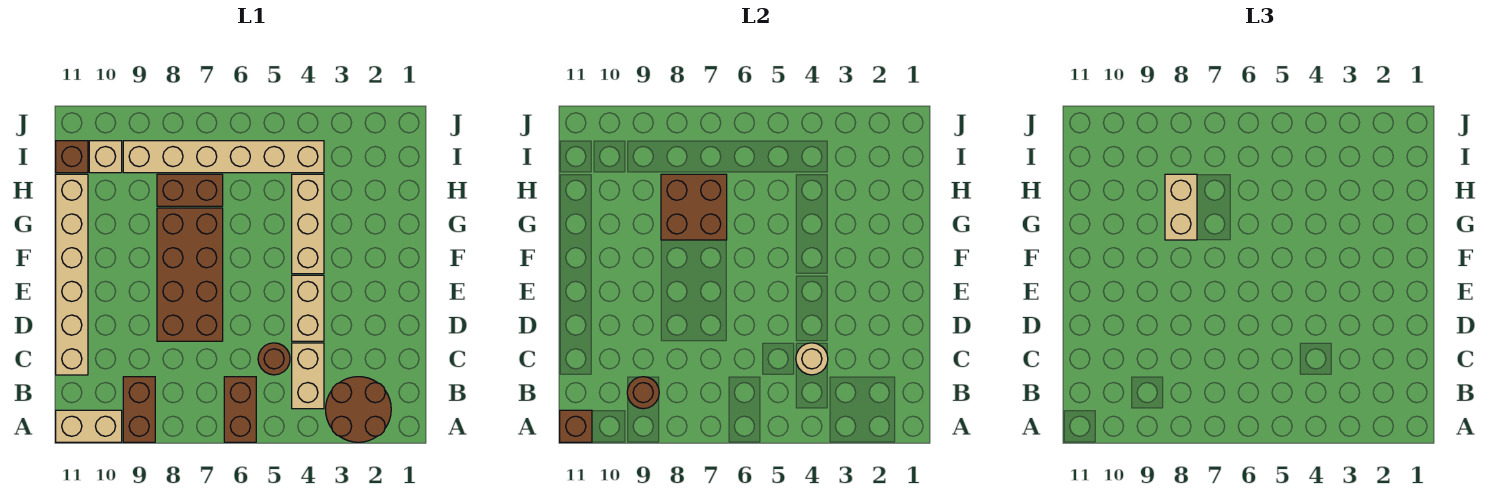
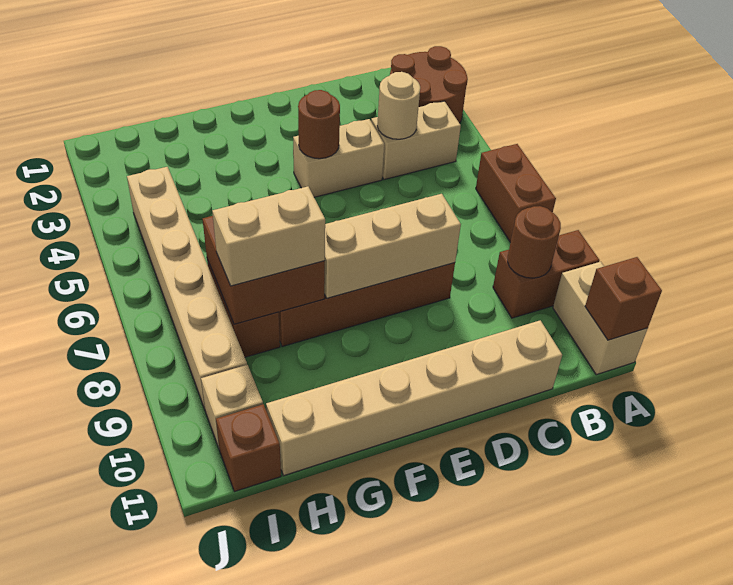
brown 1x2 brick [224,377,256,442] -> brown 1x2 brick turned to [476,144,556,242]
brown 1x1 round brick [258,343,290,375] -> brown 1x1 round brick moved to [298,90,340,159]
tan 1x3 brick [292,174,324,274] -> tan 1x3 brick moved to [324,194,461,298]

